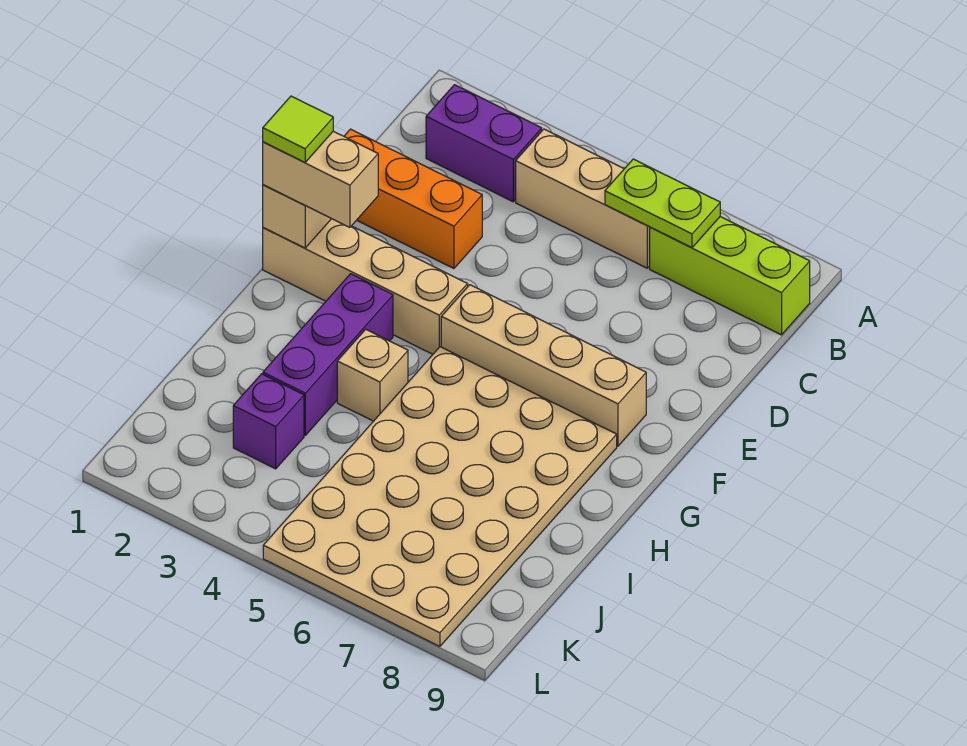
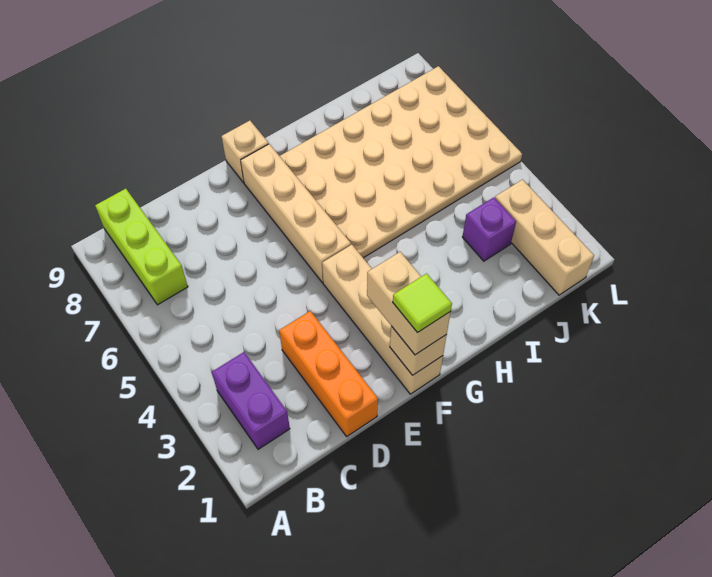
tan 1x3 brick [516,129,650,268] -> tan 1x3 brick moved to [495,180,594,295]
lime 1x2 plate [605,159,720,248] -> none
purple 1x3 brick [263,274,393,435] -> none
tan 1x1 brick [337,329,408,421] -> tan 1x1 brick moved to [222,121,269,183]

